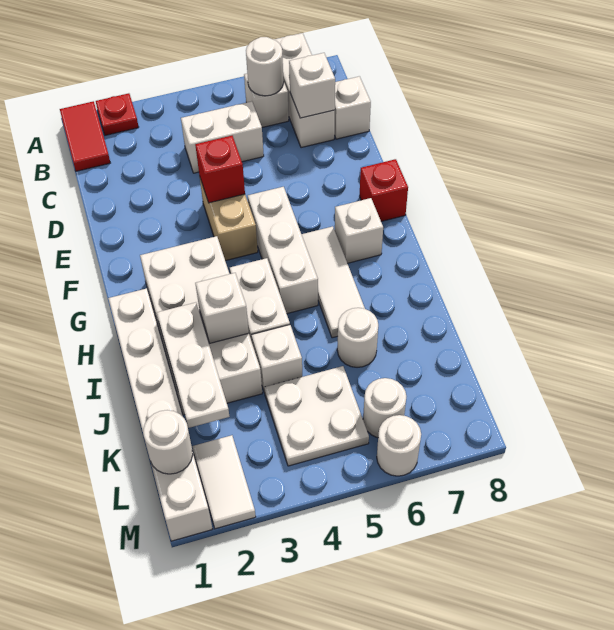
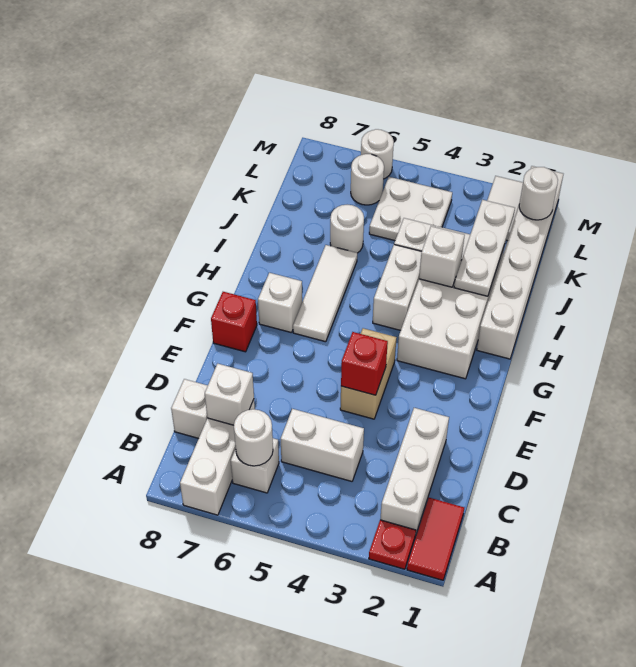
white 1x3 brick [248,187,318,314] -> white 1x3 brick moved to [380,408,449,533]

